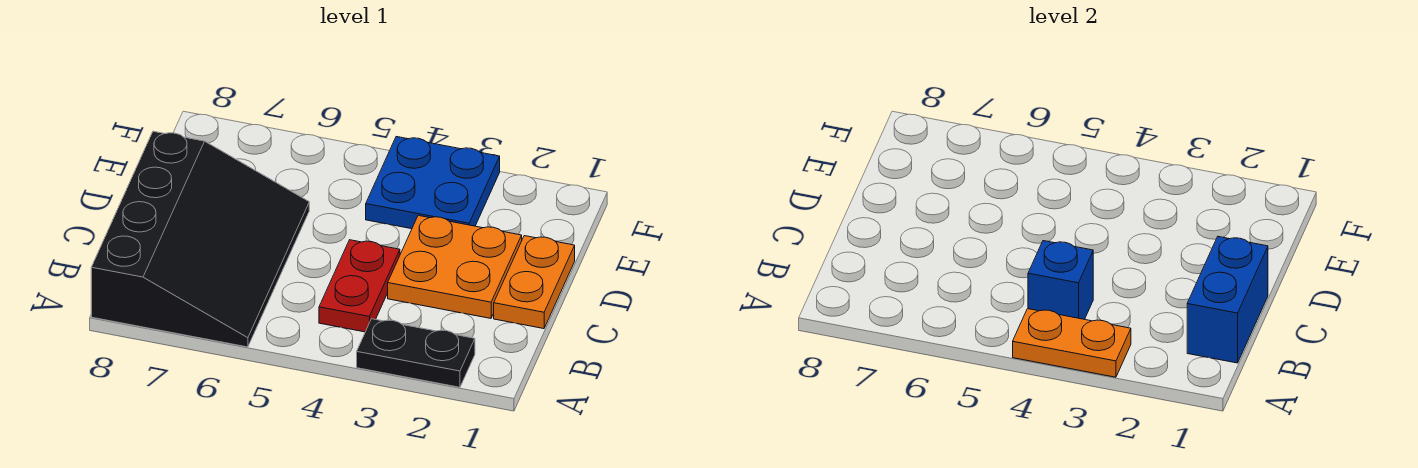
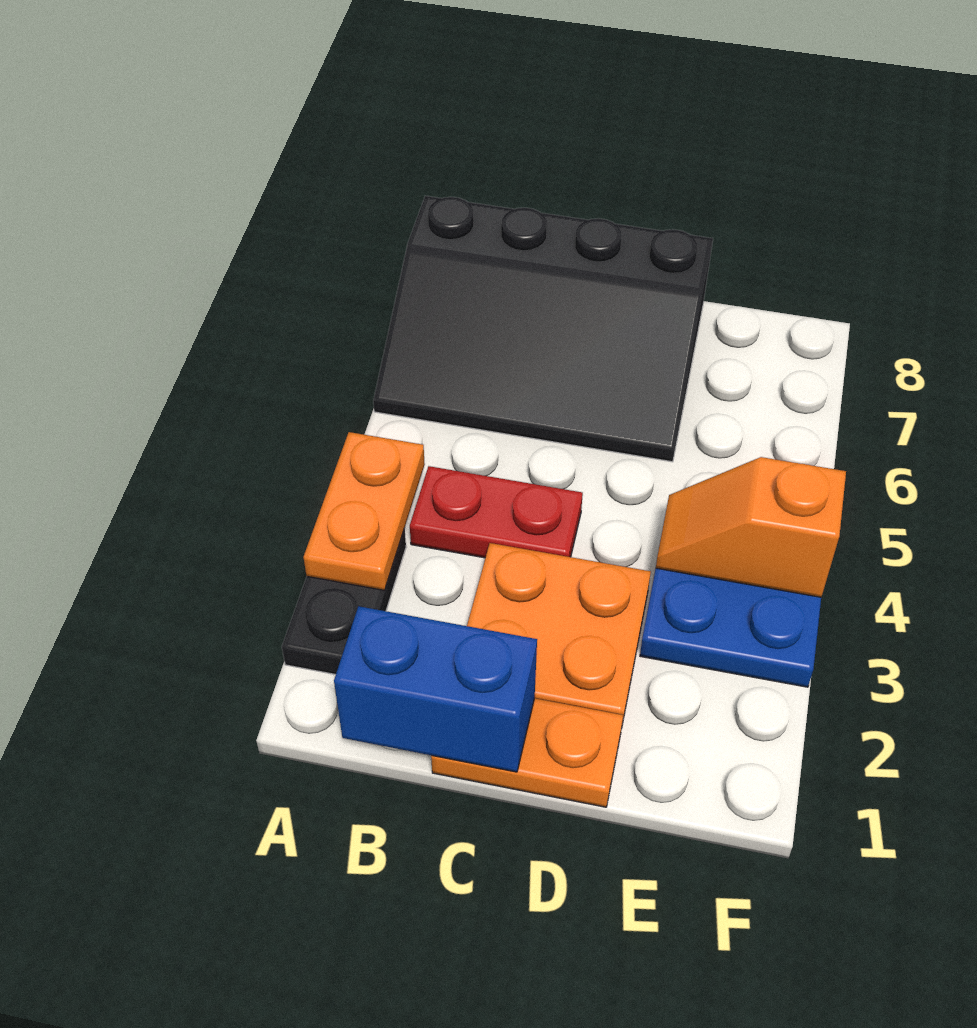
blue 1x1 brick [1028,241,1093,319] -> none
none -> orange 1x2 slope [656,457,846,597]

